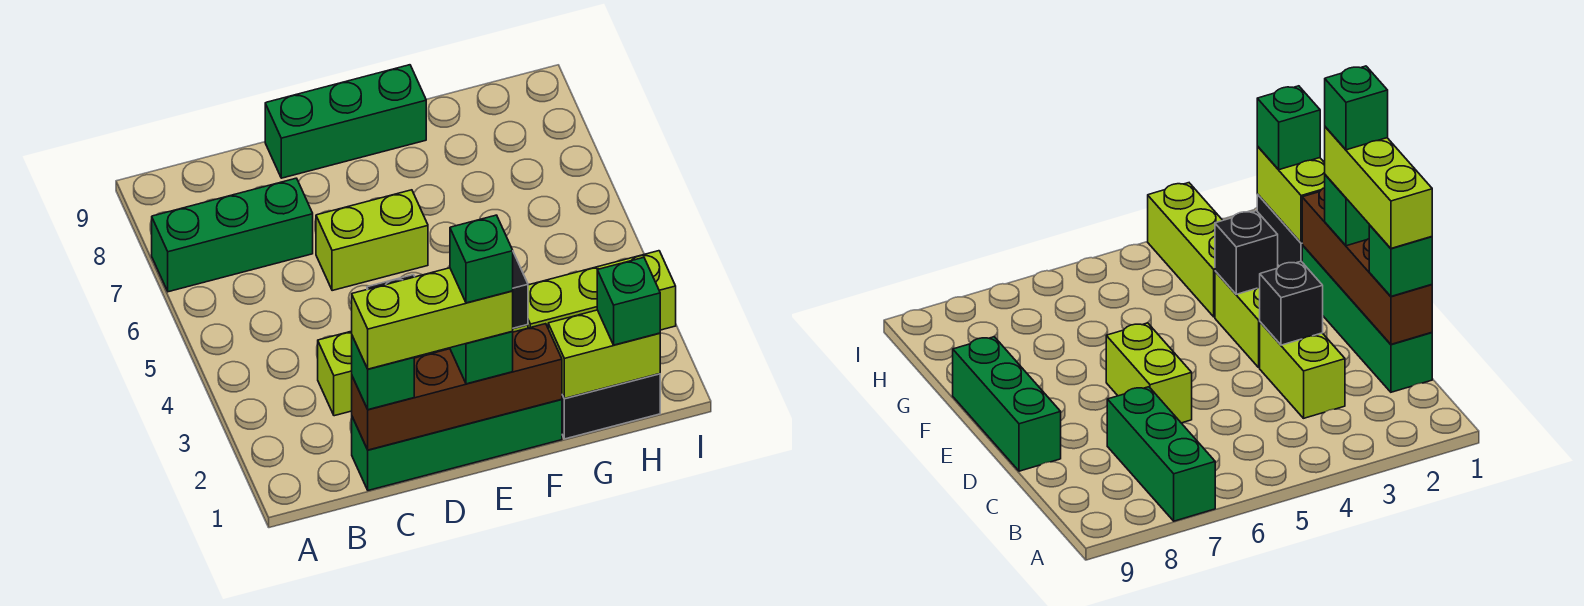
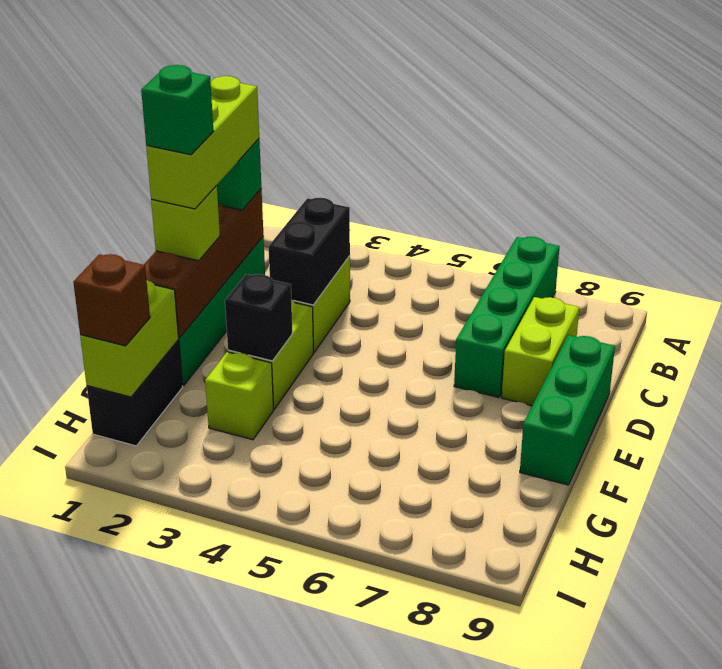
green 1x3 brick [152,178,313,292] -> green 1x4 brick [454,237,560,397]
black 1x1 brick [1260,261,1323,345] -> black 1x2 brick [269,198,350,305]
lime 1x2 brick [316,190,428,291] -> lime 1x2 brick moved to [502,297,579,406]
green 1x1 brick [450,332,513,384] -> lime 1x1 brick [151,185,220,261]
lime 1x3 brick [528,251,676,330] -> lime 1x1 brick [205,352,274,440]
green 1x1 brick [597,257,660,345] -> brown 1x1 brick [73,254,150,346]

